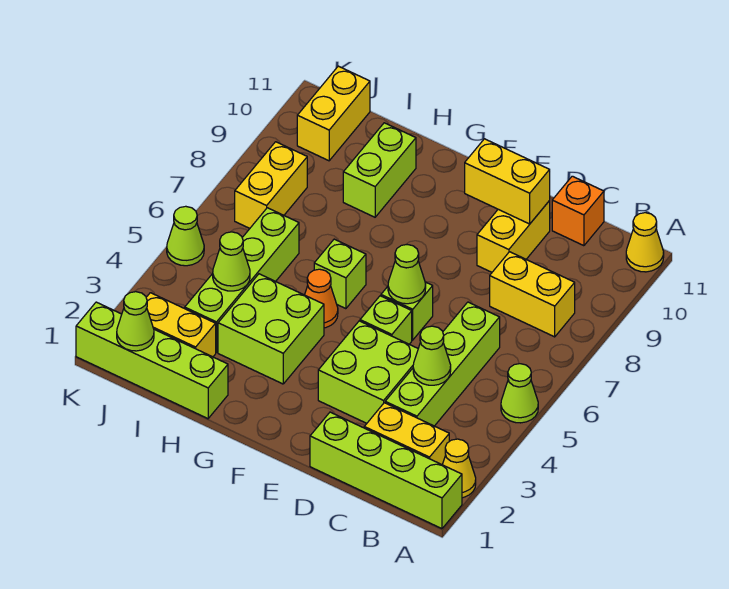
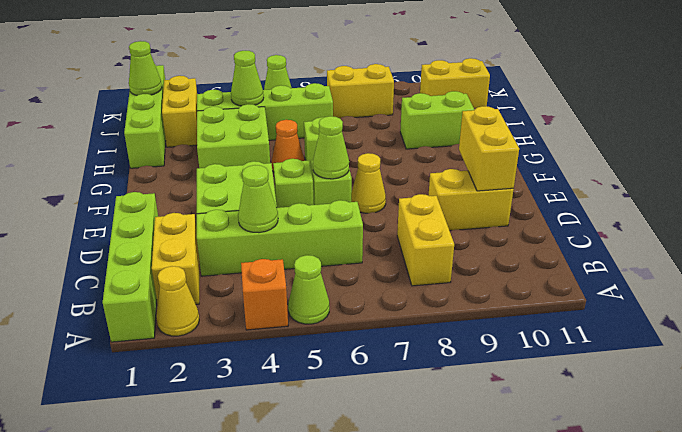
yellow 1x1 cone [626,213,664,272] -> yellow 1x1 cone moved to [351,153,386,213]
orange 1x1 brick [552,176,604,246] -> orange 1x1 brick moved to [241,259,288,330]

